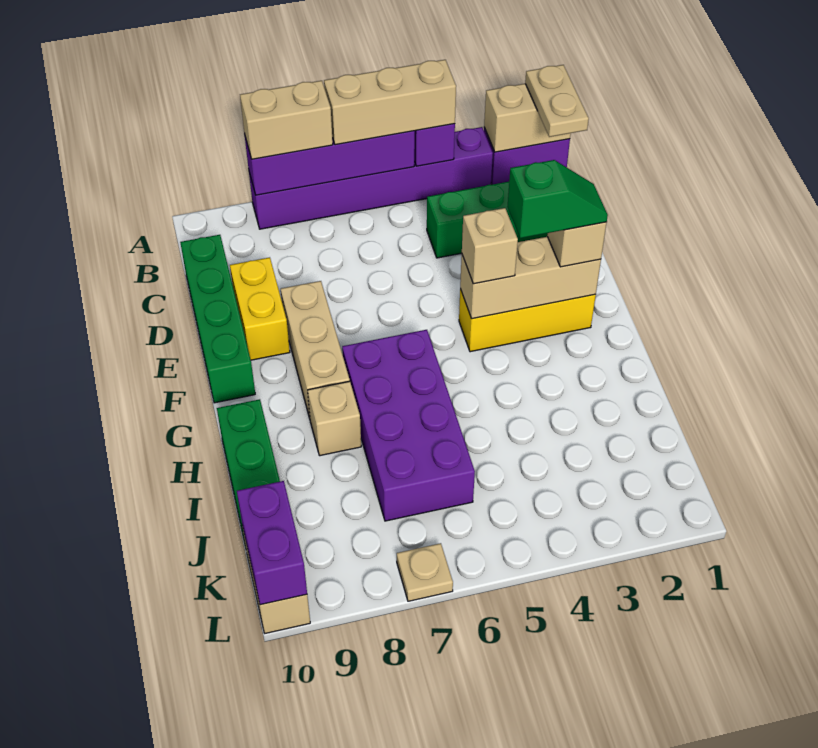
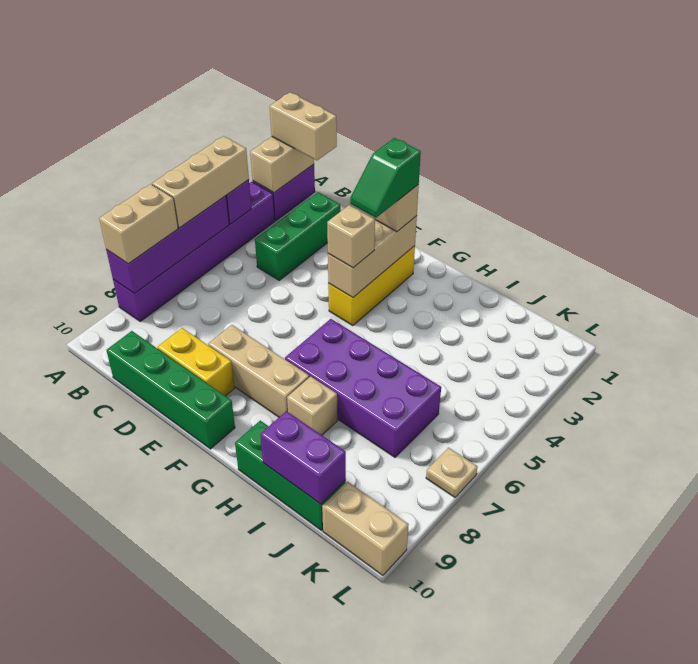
tan 1x2 plate [525,65,589,137] -> tan 1x2 brick [270,92,337,160]
green 1x2 slope [507,160,608,238] -> green 1x2 slope turned to [350,138,421,218]
purple 1x2 brick [237,481,307,605] -> purple 1x2 brick moved to [260,411,346,504]

